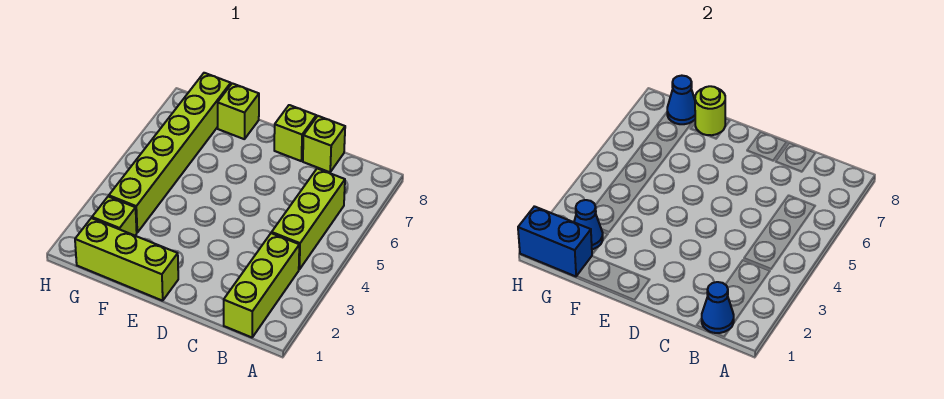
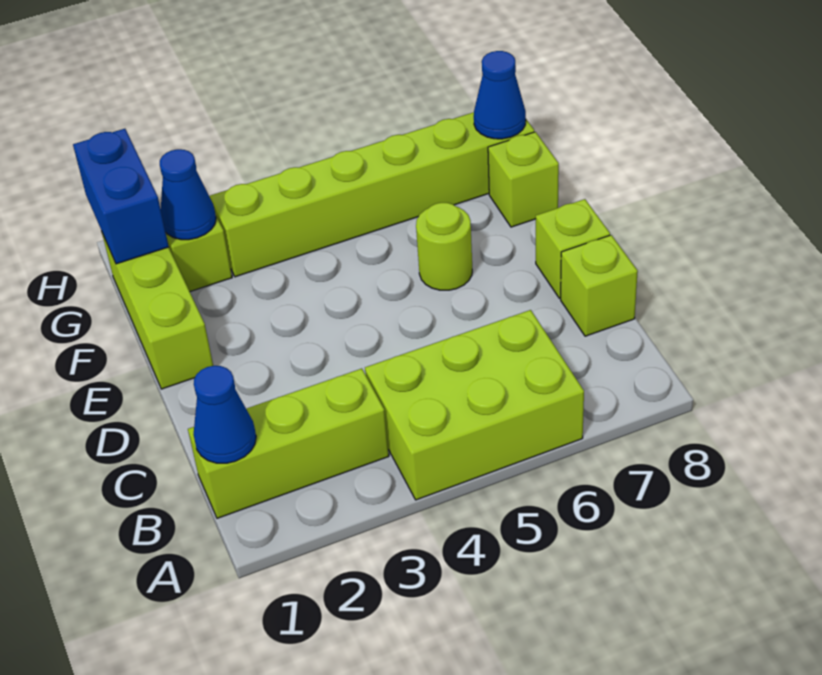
lime 1x3 brick [272,168,345,269] -> lime 2x3 brick [365,310,584,500]
lime 1x1 round brick [695,86,725,135] -> lime 1x1 round brick moved to [416,203,472,290]

